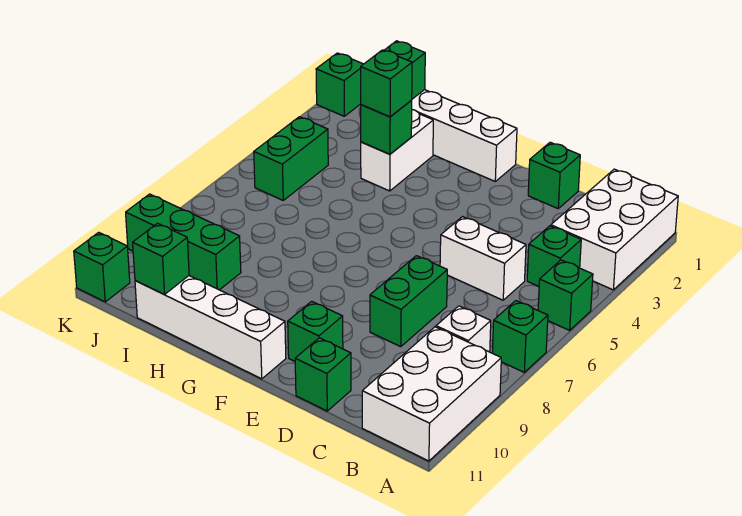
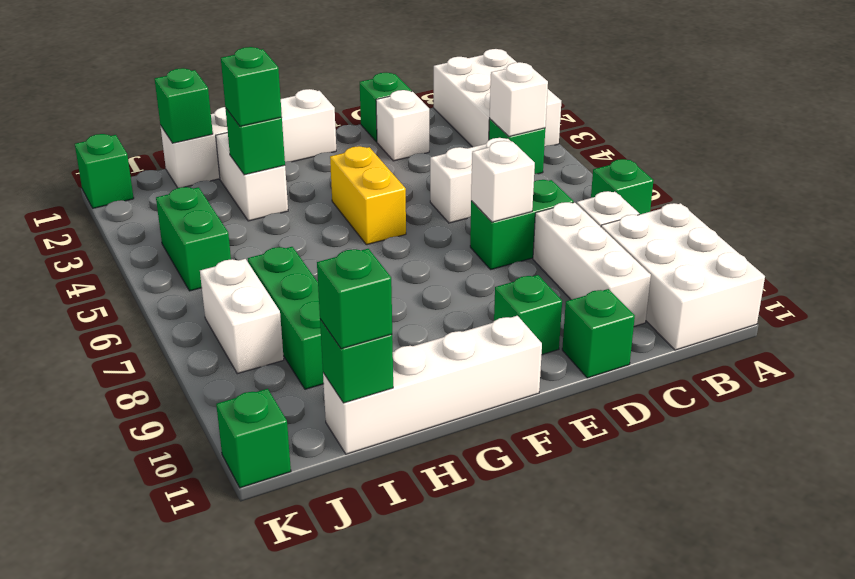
green 1x1 brick [538,260,593,330] -> green 1x1 brick moved to [317,249,392,349]
none -> white 1x1 brick [490,62,548,137]
none -> white 1x3 brick [533,202,651,326]
none -> white 1x1 brick [376,90,429,161]
green 1x2 brick [370,256,447,347] -> green 1x2 brick turned to [470,180,574,270]
none -> white 1x1 brick [471,141,535,222]
none -> yellow 1x2 brick [330,146,406,245]
green 1x3 brick [126,194,241,290] -> green 1x3 brick turned to [248,247,324,389]
none -> white 1x2 brick [200,259,284,374]

